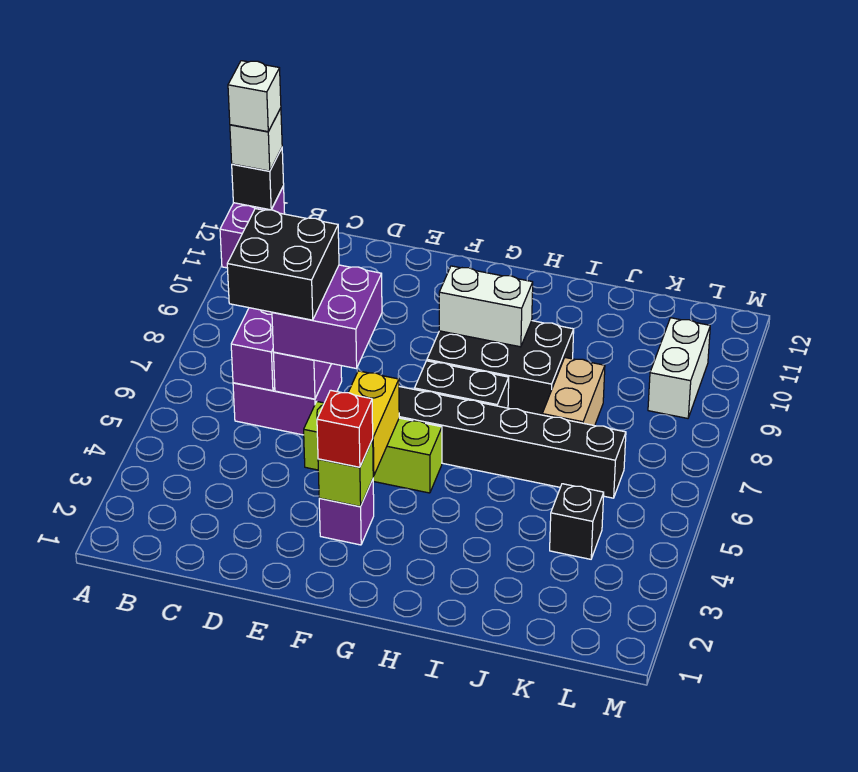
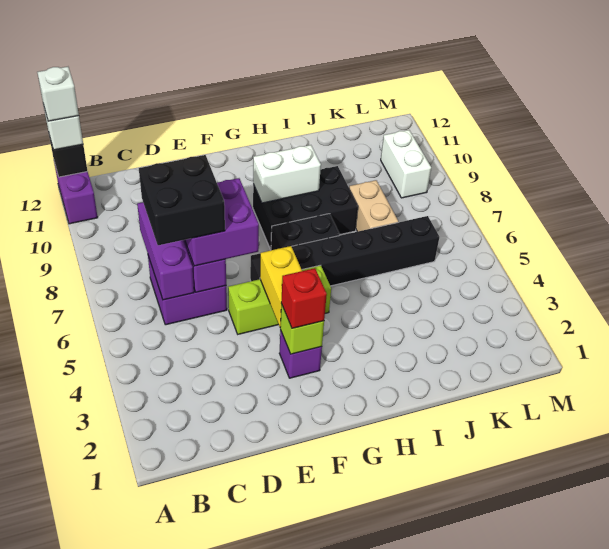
black 1x1 brick [550,484,604,559] -> none

